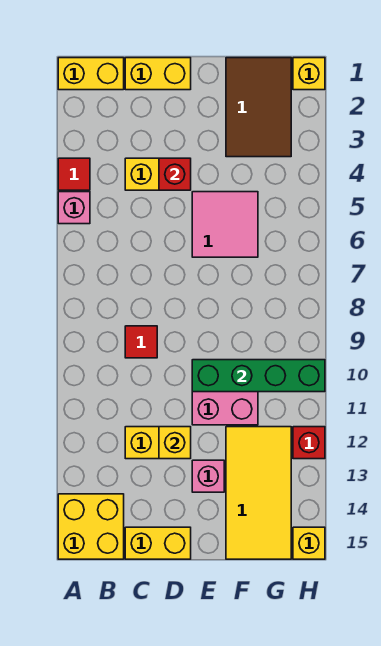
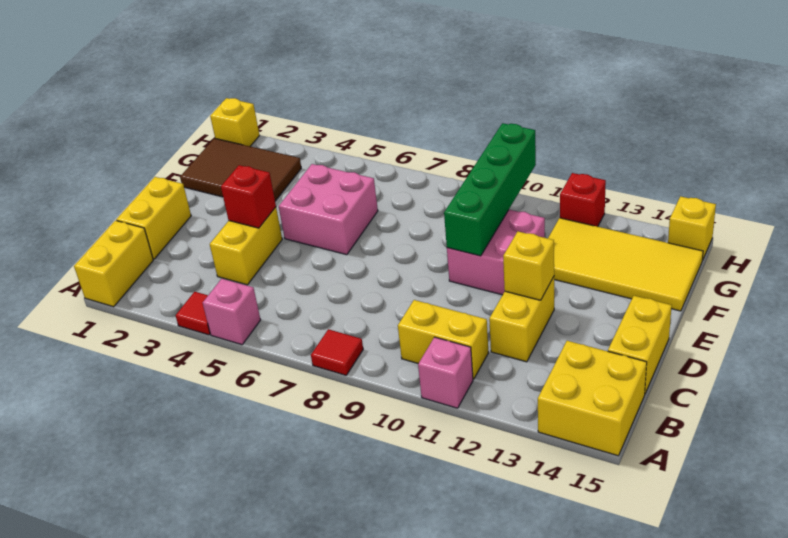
none -> yellow 1x2 brick [398,300,489,379]
red 1x1 tile [125,326,157,358] -> red 1x1 tile moved to [311,329,363,375]
pink 2x2 tile [192,192,258,257] -> pink 2x2 brick [279,164,378,255]
pink 1x1 brick [192,460,224,492] -> pink 1x1 brick moved to [418,337,473,408]

